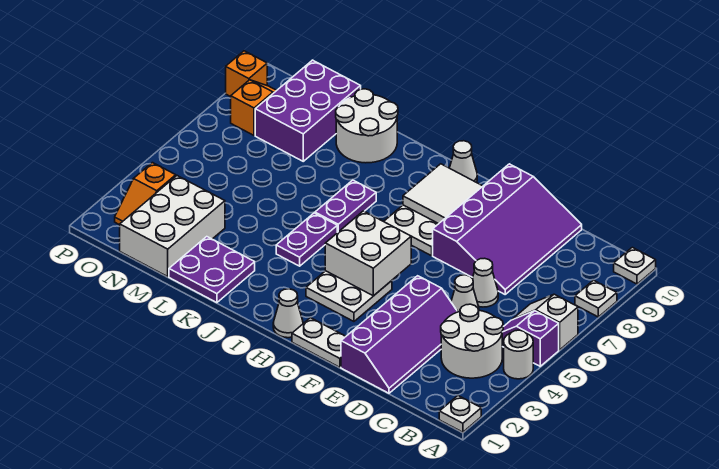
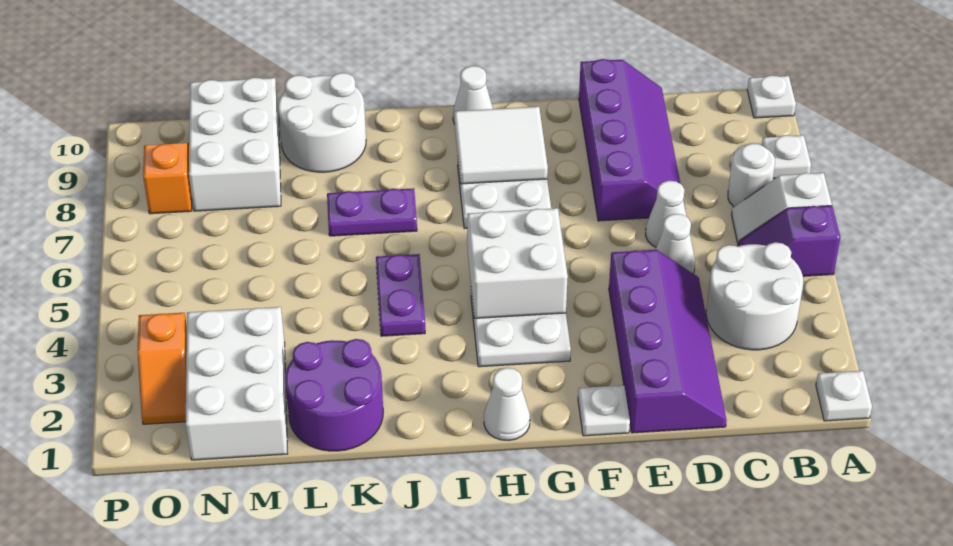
white 1x1 round brick [504,330,533,379] -> white 1x1 round brick moved to [728,143,775,207]
purple 3x4 slope [433,164,582,294] -> purple 2x4 slope [579,59,685,221]
white 1x2 plate [292,318,346,367] -> white 1x1 plate [578,385,630,436]
purple 1x2 plate [315,180,376,233] -> purple 1x2 plate turned to [327,188,417,236]
purple 2x2 plate [169,237,255,303] -> purple 2x2 round brick [285,339,383,451]
purple 2x3 brick [255,60,361,161] -> white 2x3 brick [189,78,281,211]
orange 1x1 brick [226,51,267,97] -> none

